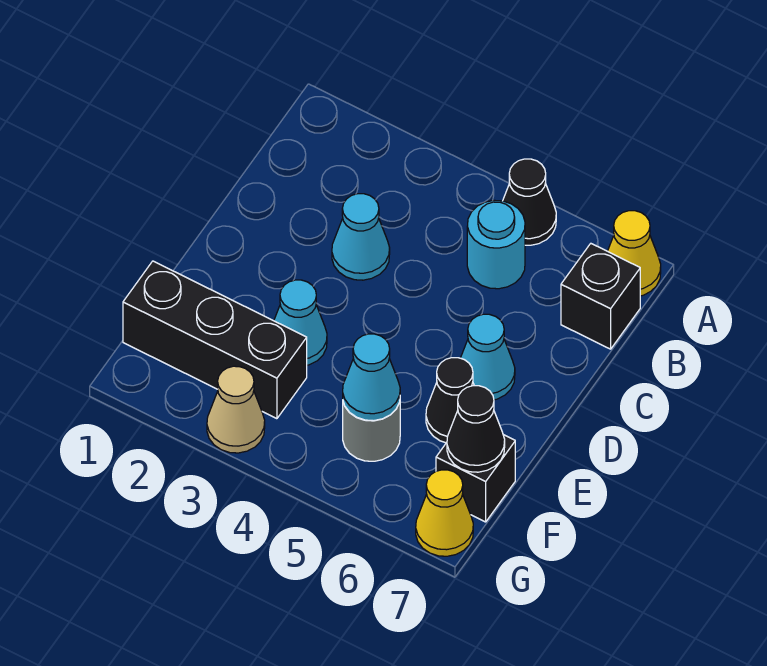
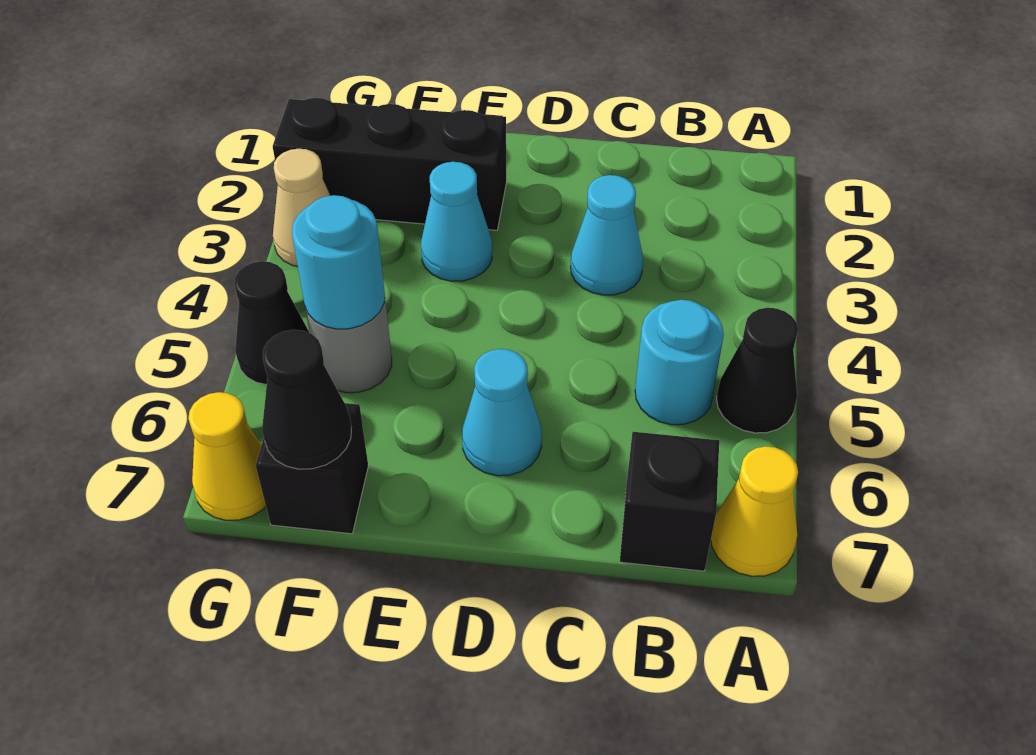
black 1x1 cone [426,358,474,443] -> black 1x1 cone moved to [234,261,309,385]
black 1x3 brick [123,261,307,419] -> black 1x3 brick turned to [273,98,506,230]
cyan 1x1 cone [343,334,400,421] -> cyan 1x1 round brick [292,195,385,329]

